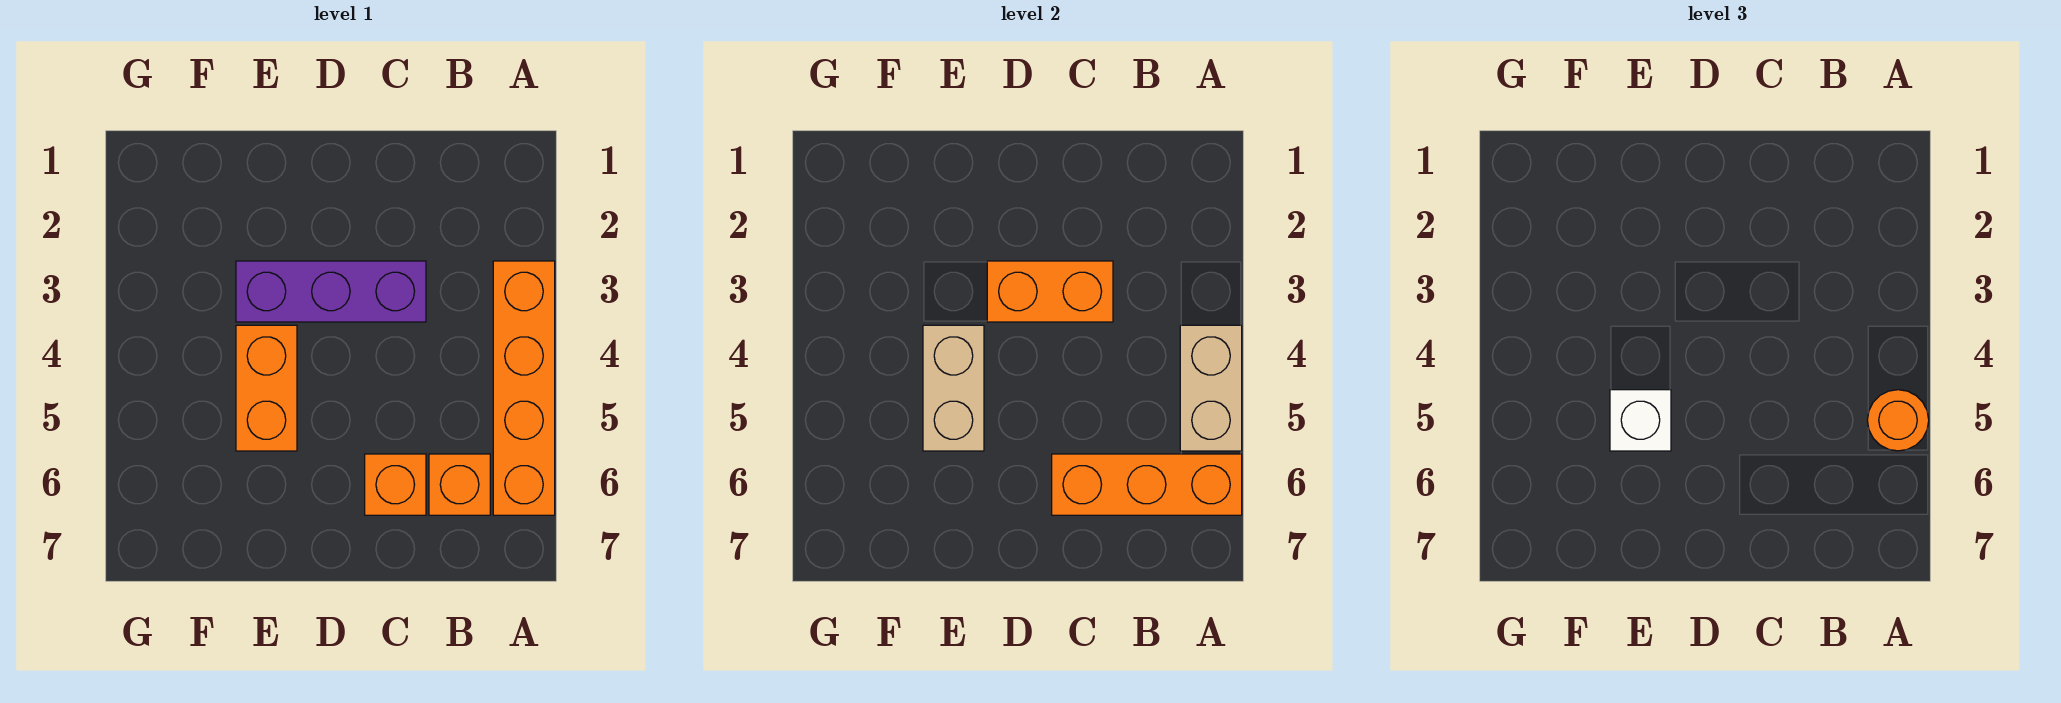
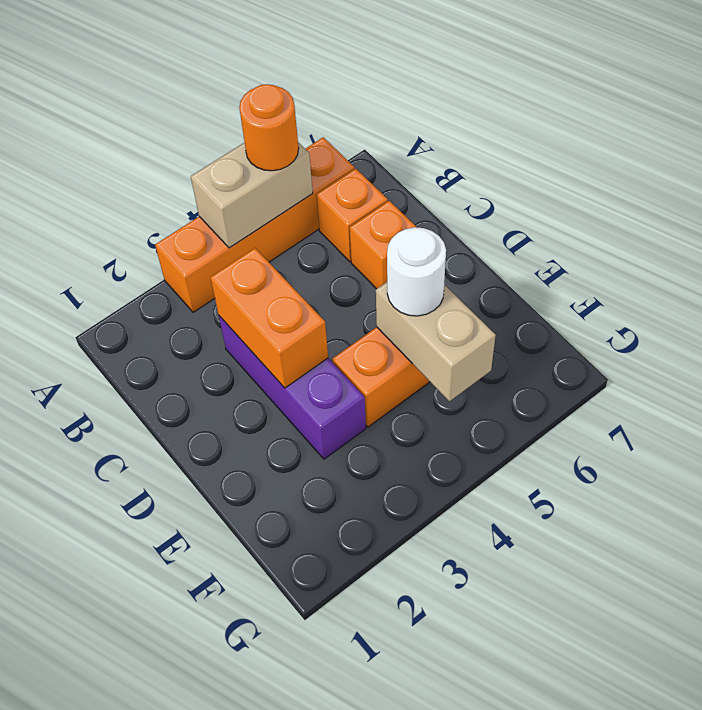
orange 1x3 brick [1052,454,1242,515] -> none
tan 1x2 brick [923,325,984,451] -> tan 1x2 brick turned to [376,282,496,401]
white 1x1 brick [1610,390,1671,451] -> white 1x1 round brick [387,227,446,316]

